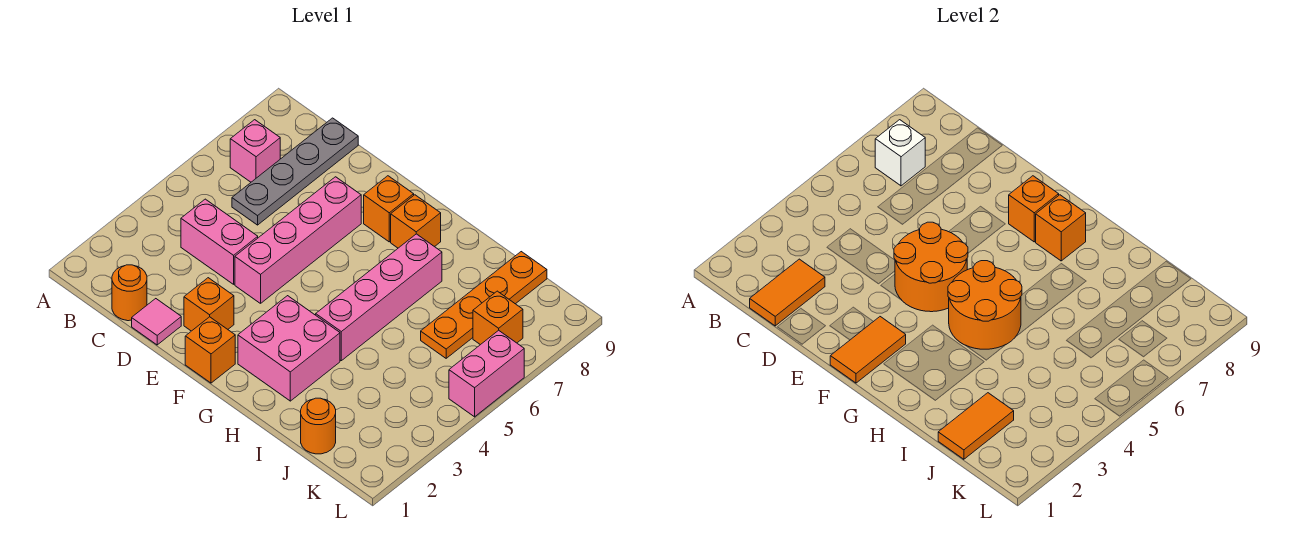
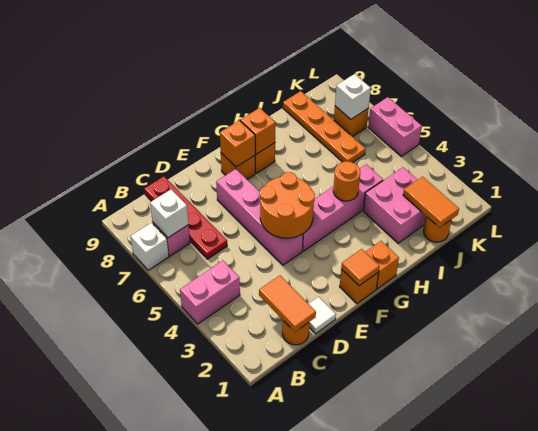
none -> white 1x1 brick [131,223,169,270]
pink 1x2 brick [181,199,258,284] -> pink 1x2 brick moved to [180,261,240,324]
grey 1x4 plate [232,118,358,225] -> red 1x4 plate [144,176,227,259]
pink 1x1 tile [132,299,181,345] -> white 1x1 tile [309,297,336,334]
orange 1x1 brick [184,278,234,331] -> orange 1x1 brick moved to [366,241,399,289]
orange 1x2 tile [830,317,906,383] -> orange 1x1 tile [341,249,380,286]
pink 2x2 brick [238,296,340,401] -> pink 2x2 brick moved to [363,167,426,243]
orange 2x2 round brick [948,261,1022,349] -> orange 1x1 round brick [333,161,360,201]
pink 1x4 brick [316,234,442,361] -> pink 1x4 brick turned to [302,164,383,251]
none -> white 1x1 brick [335,74,371,119]

